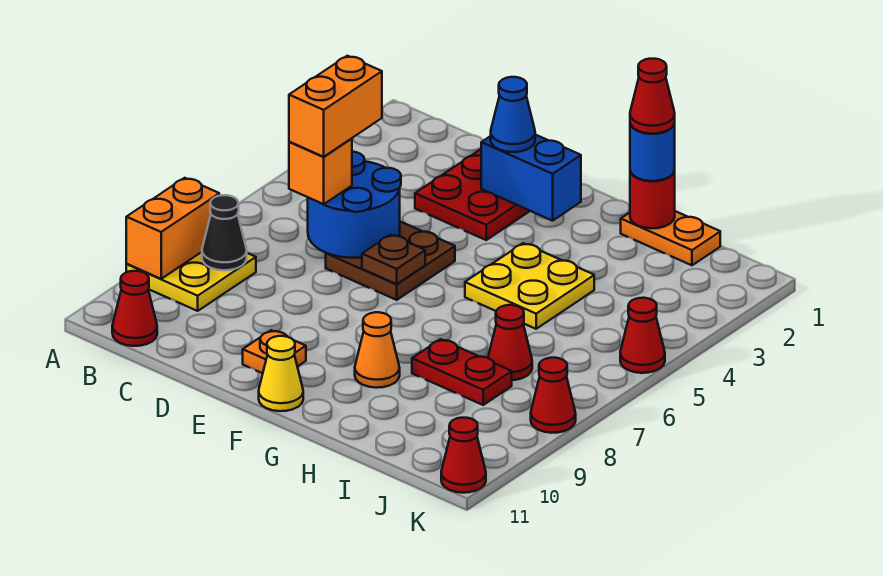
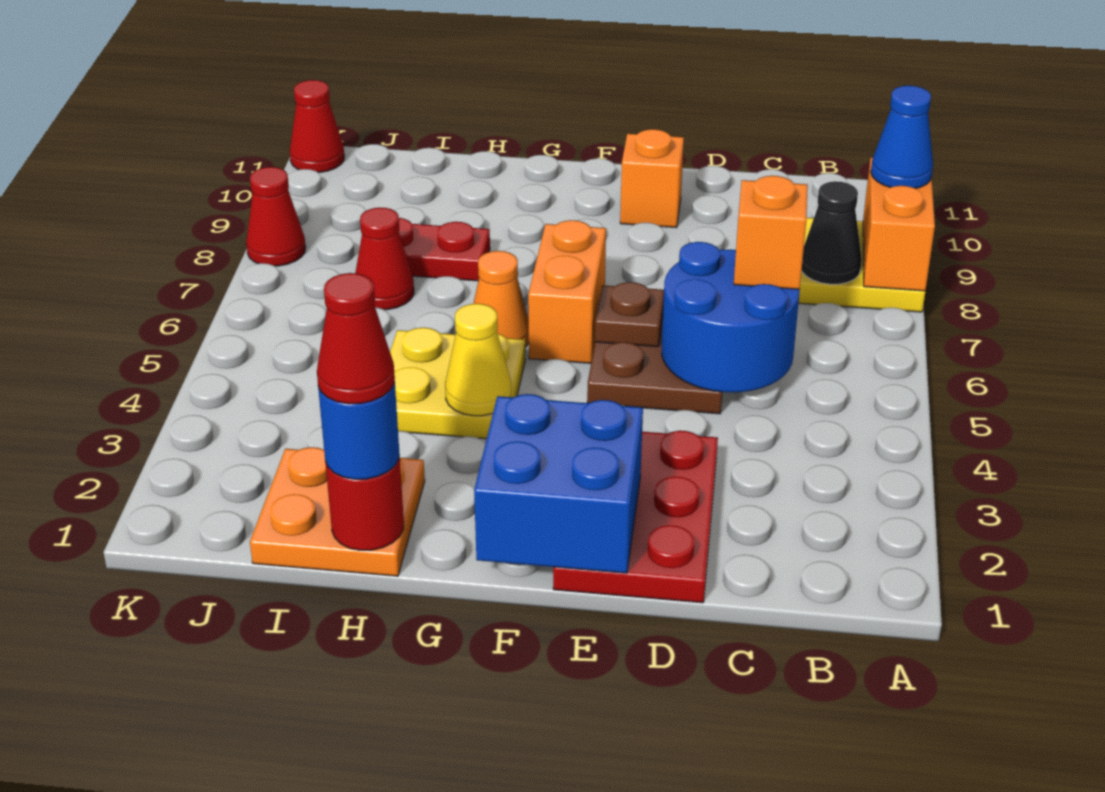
red 1x1 cone [112,271,157,346] -> none
orange 1x2 brick [289,56,382,157] -> orange 1x2 brick moved to [528,220,606,363]
blue 1x2 brick [481,135,581,221] -> blue 2x2 brick [474,394,643,573]
blue 1x1 cone [491,77,535,152] -> blue 1x1 cone moved to [871,86,933,188]
orange 1x1 plate [243,330,306,373] -> orange 1x1 brick [620,129,684,228]
yellow 1x1 cone [259,336,303,411] -> yellow 1x1 cone moved to [445,304,511,416]
orange 1x1 cone [355,312,400,388] -> orange 1x1 cone moved to [473,251,529,347]
orange 1x2 plate [621,211,720,265] -> orange 2x2 plate [250,447,425,576]
red 1x1 cone [620,298,665,373] -> none

